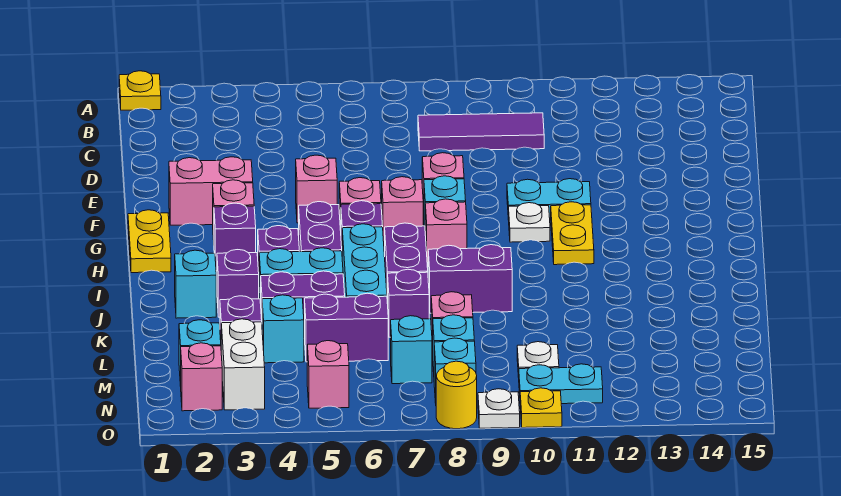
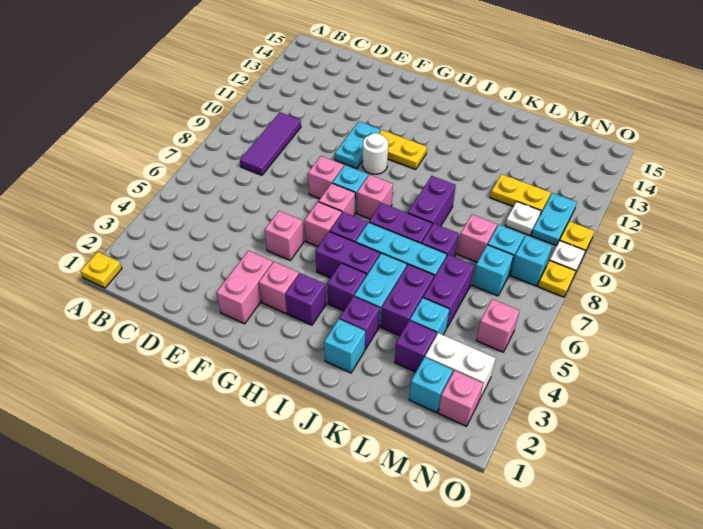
yellow 1x2 plate [128,210,171,273] -> yellow 1x2 plate moved to [490,174,551,215]
white 1x1 plate [508,203,550,242] -> white 1x1 round brick [363,133,388,174]
yellow 1x1 round brick [436,361,477,429] -> yellow 1x1 plate [538,261,576,297]

